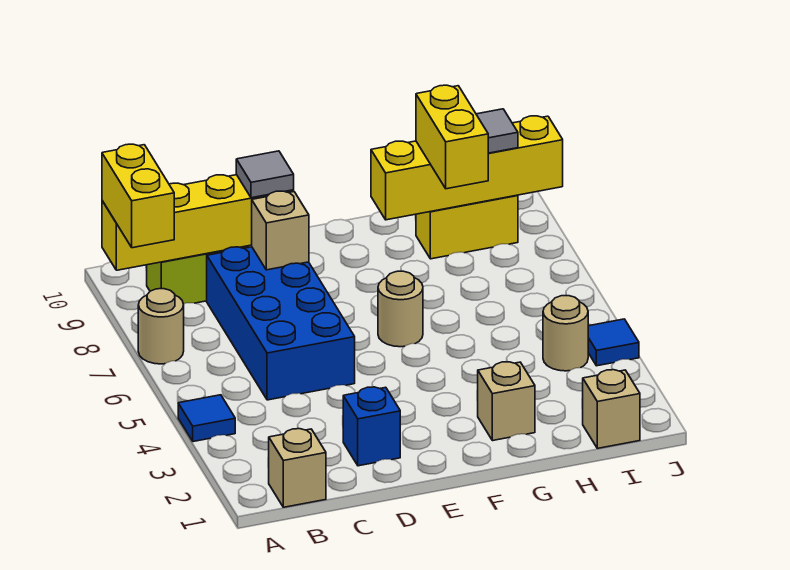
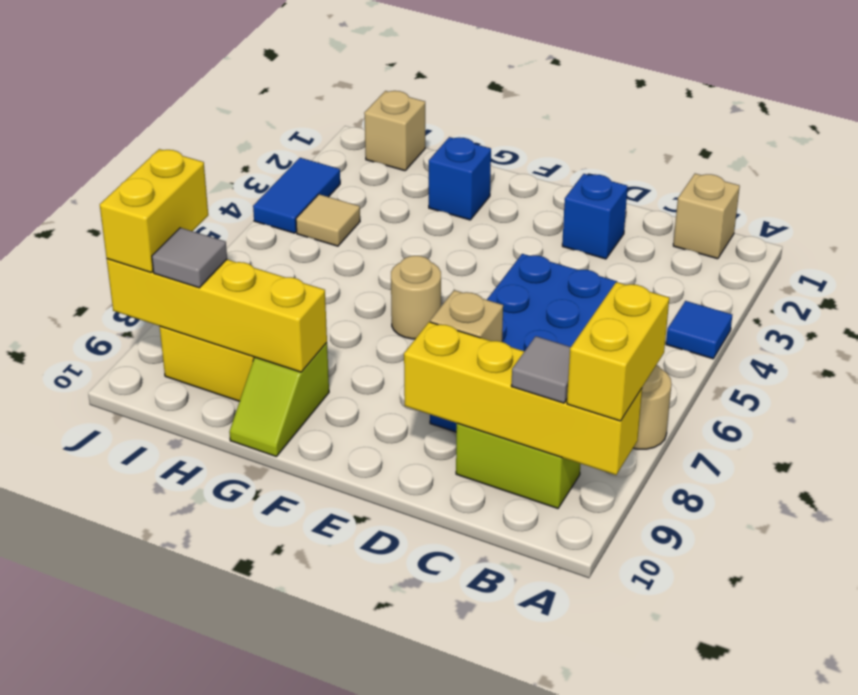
grey 1x1 tile [236,151,294,198] -> grey 1x1 tile moved to [511,336,571,403]
tan 1x1 brick [478,362,535,441] -> blue 1x1 brick [429,137,491,220]
none -> lime 1x2 slope [229,343,329,456]
yellow 1x2 brick [416,85,489,189] -> yellow 1x2 brick moved to [100,149,208,272]
tan 1x1 round brick [543,296,588,371] -> tan 1x1 tile [296,194,360,246]
blue 1x1 tile [588,319,639,366] -> blue 1x2 tile [253,158,340,233]

